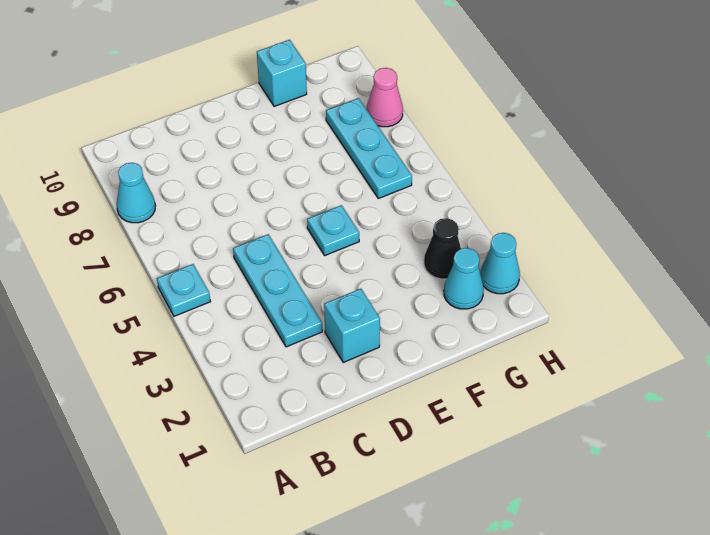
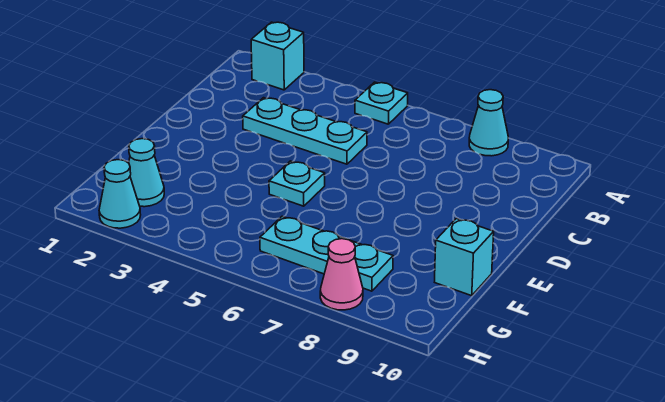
cyan 1x1 brick [324,289,380,362] -> cyan 1x1 brick moved to [251,22,304,90]
black 1x1 cone [424,218,461,279] -> none

